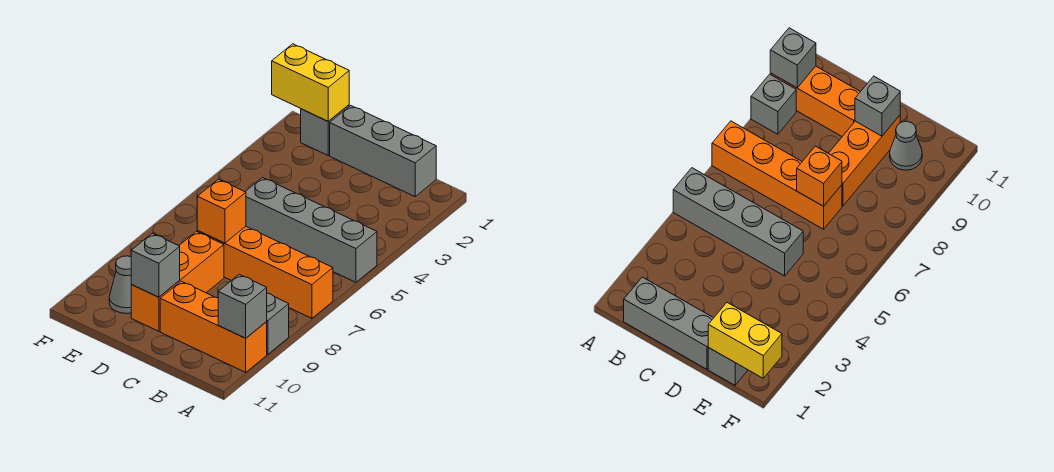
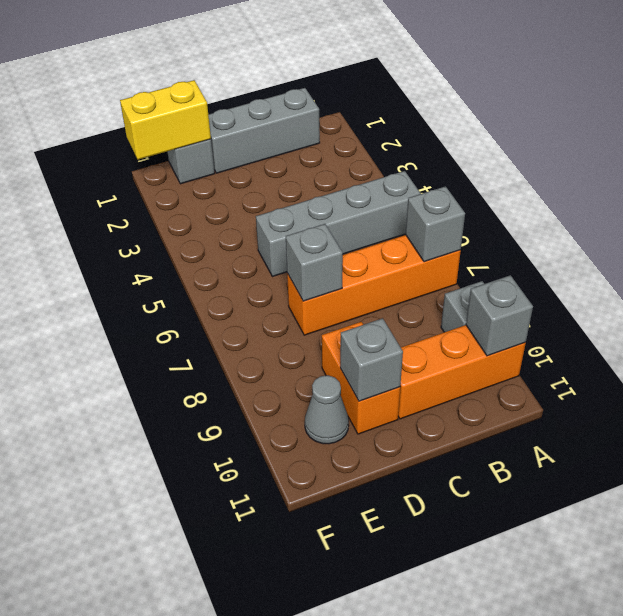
none -> grey 1x1 brick [406,186,465,262]
orange 1x1 brick [197,179,246,243] -> grey 1x1 brick [286,224,343,301]
orange 1x3 brick [131,232,224,331] -> orange 1x2 brick [322,322,400,434]

